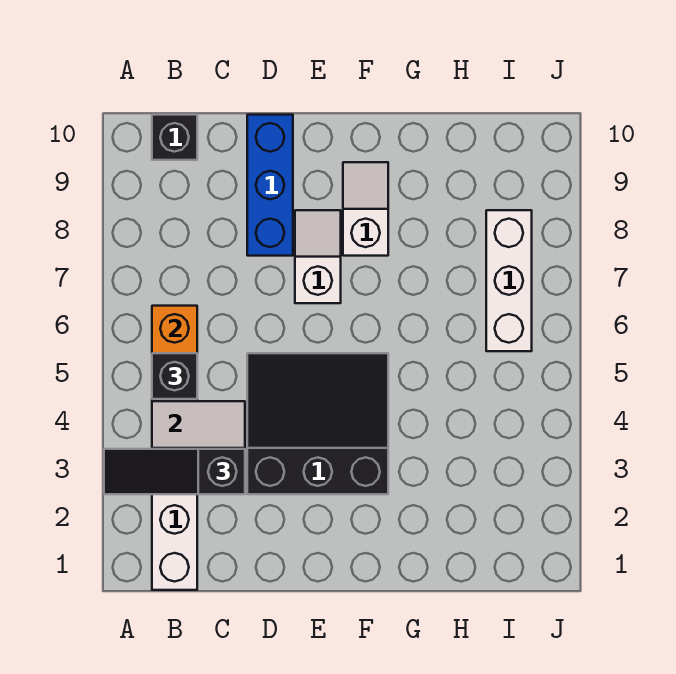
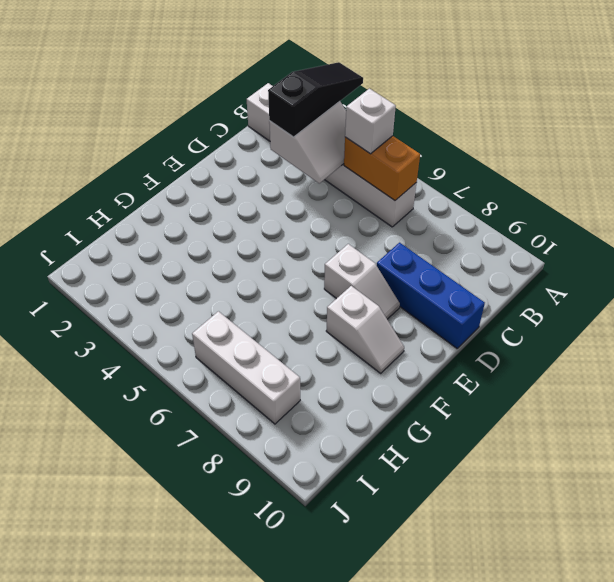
black 1x1 brick [152,353,197,399] -> white 1x1 brick [345,89,396,154]
black 1x1 brick [152,115,197,160] -> none
black 3x3 slope [247,353,388,494] -> none

